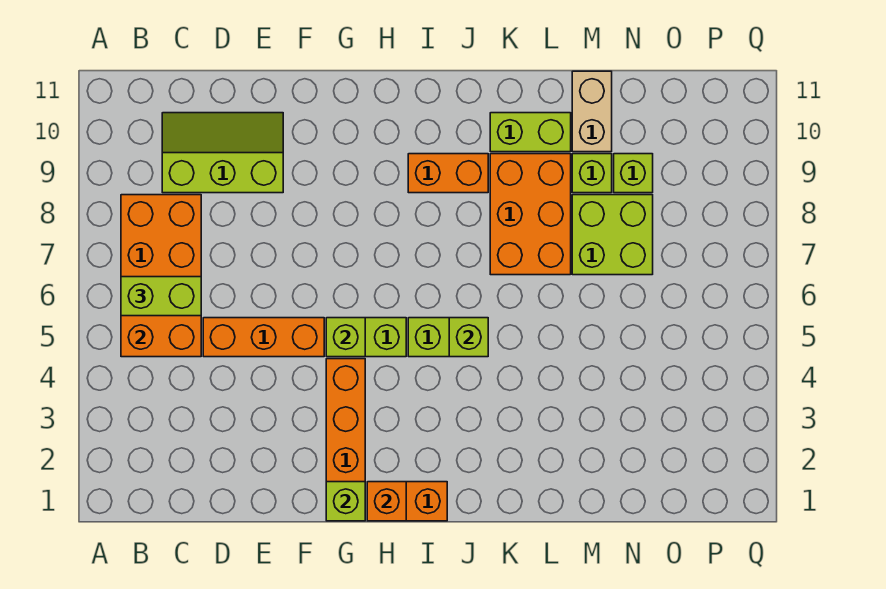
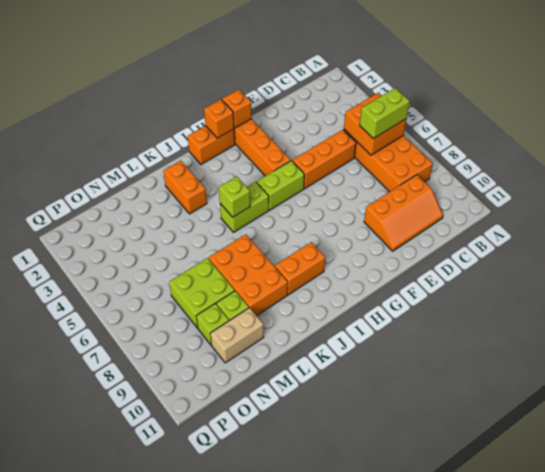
lime 2x3 slope [162,113,283,193] -> orange 2x3 slope [364,175,443,251]
lime 1x1 brick [326,482,365,521] -> orange 1x1 brick [222,89,252,128]
lime 1x1 brick [326,318,365,357] -> none
none -> orange 1x2 brick [163,161,207,214]
lime 1x2 brick [490,113,571,152] -> none
tan 1x2 brick [572,71,612,152] -> tan 1x2 brick turned to [210,308,264,363]

